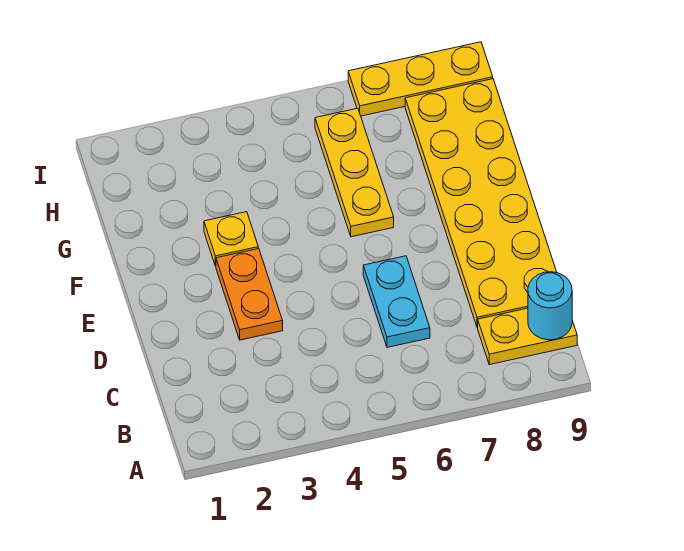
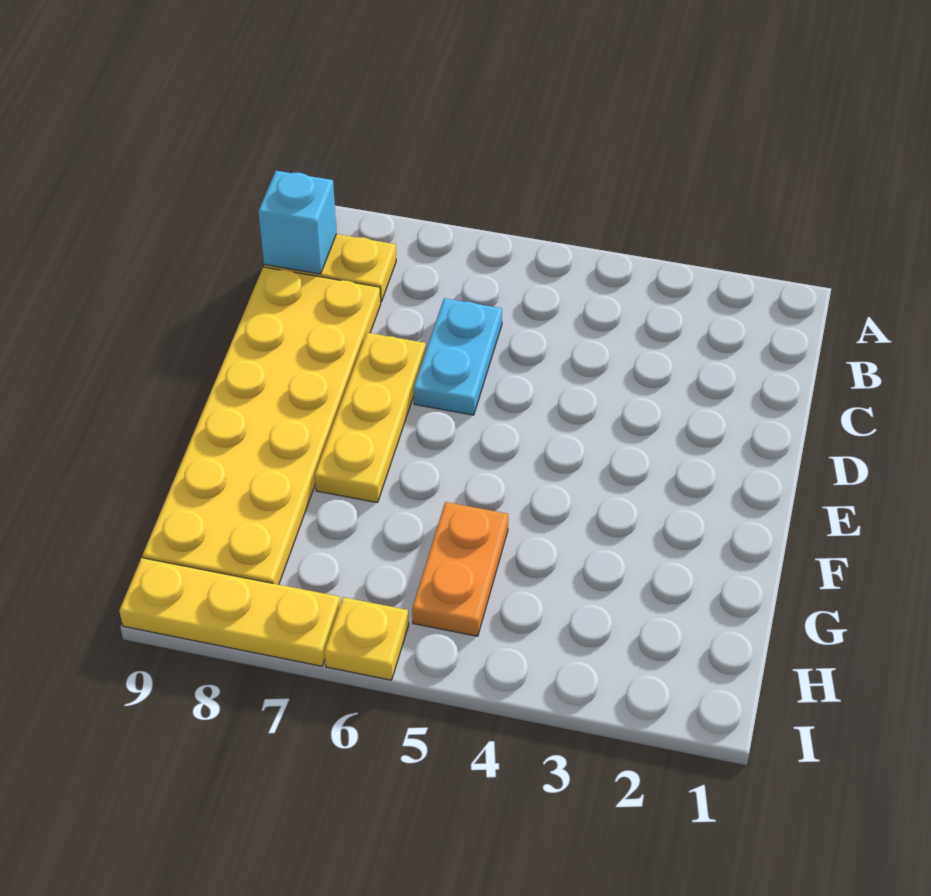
cyan 1x1 round brick [528,272,572,340] -> cyan 1x1 brick [258,171,337,274]
orange 1x2 plate [216,248,283,340] -> orange 1x2 plate moved to [412,502,508,636]
yellow 1x1 plate [204,212,258,266] -> yellow 1x1 plate moved to [325,597,409,680]
yellow 1x3 plate [315,108,394,237] -> yellow 1x3 plate moved to [315,333,426,503]

